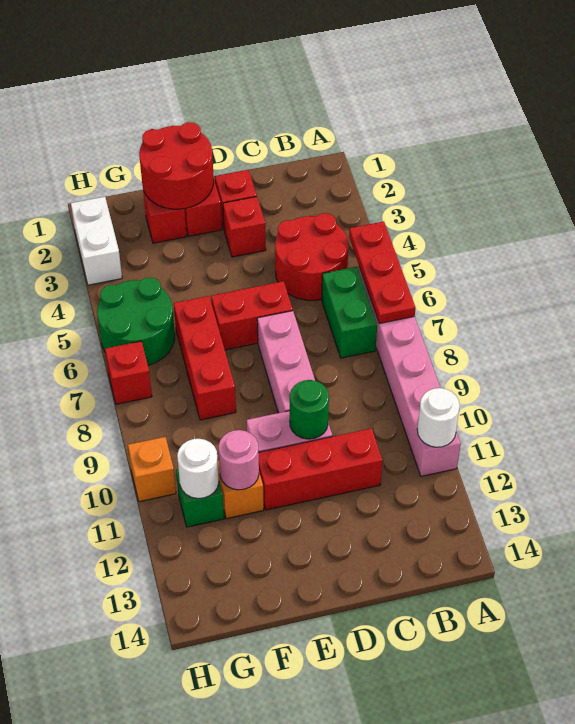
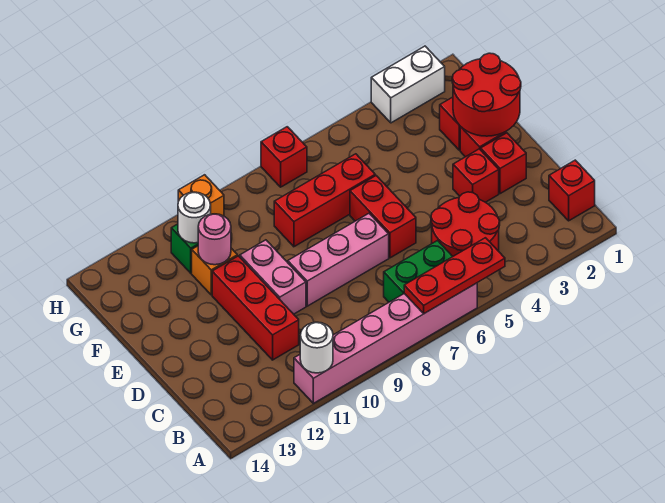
none -> red 1x1 brick [549,160,595,221]
green 1x1 round brick [290,380,329,439] -> none
green 2x2 round brick [97,278,175,365] -> none

